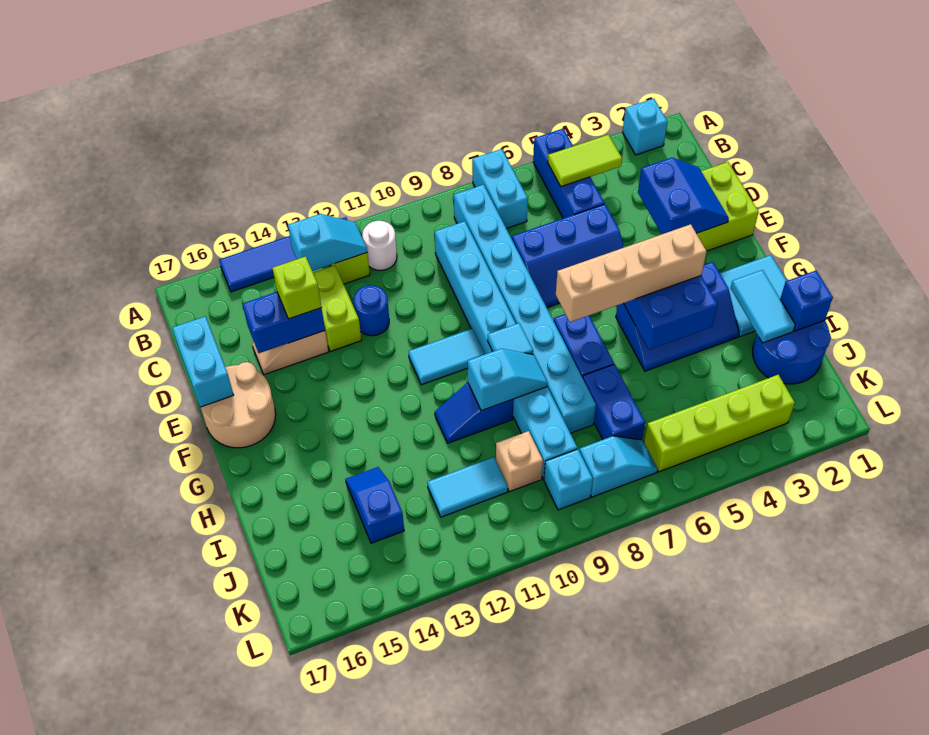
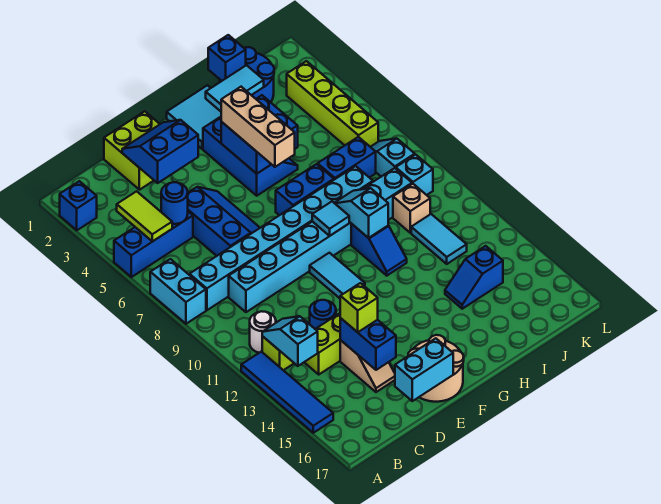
cyan 1x1 brick [623,99,668,155] -> blue 1x1 brick [60,181,97,230]
cyan 1x2 brick [472,149,528,229] -> cyan 1x2 brick turned to [150,259,206,324]
none -> blue 1x1 round brick [161,182,188,224]
tan 1x4 brick [556,224,707,322] -> tan 1x3 brick [221,87,295,167]

